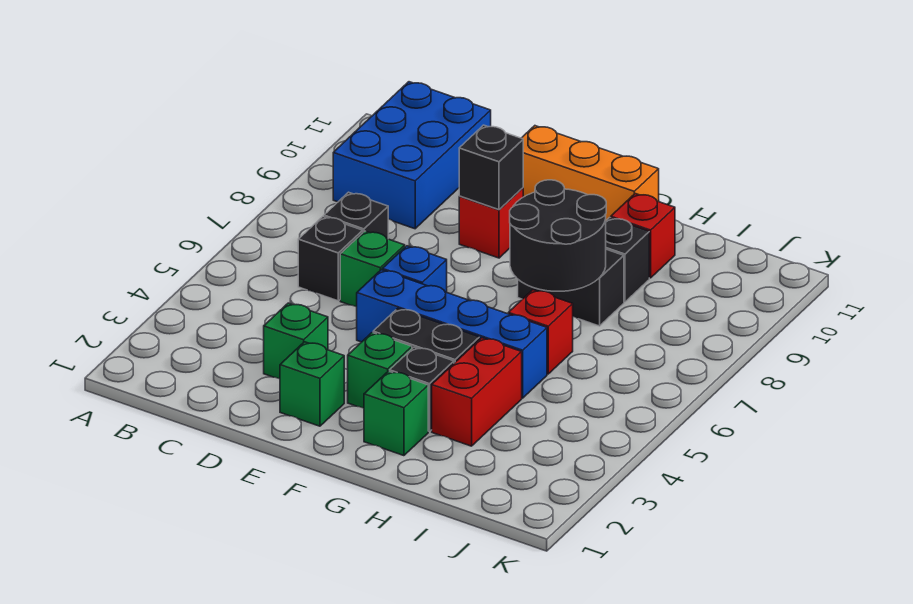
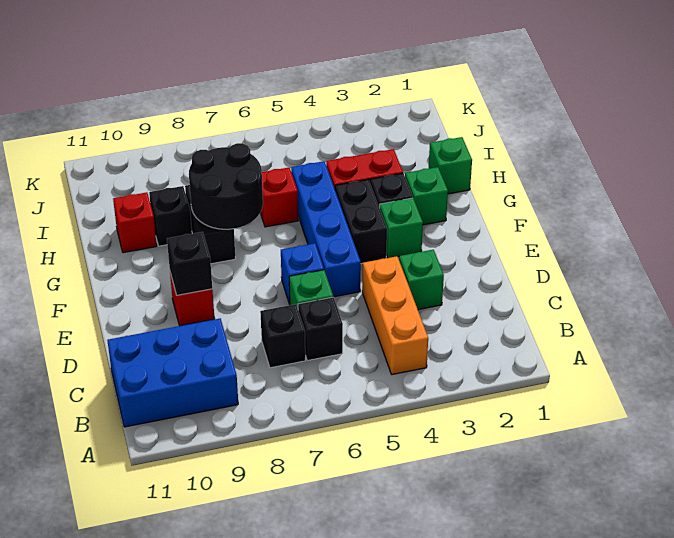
green 1x1 brick [280,342,344,426] -> green 1x1 brick moved to [429,137,472,194]
orange 1x3 brick [522,126,659,220] -> orange 1x3 brick moved to [362,256,428,375]

